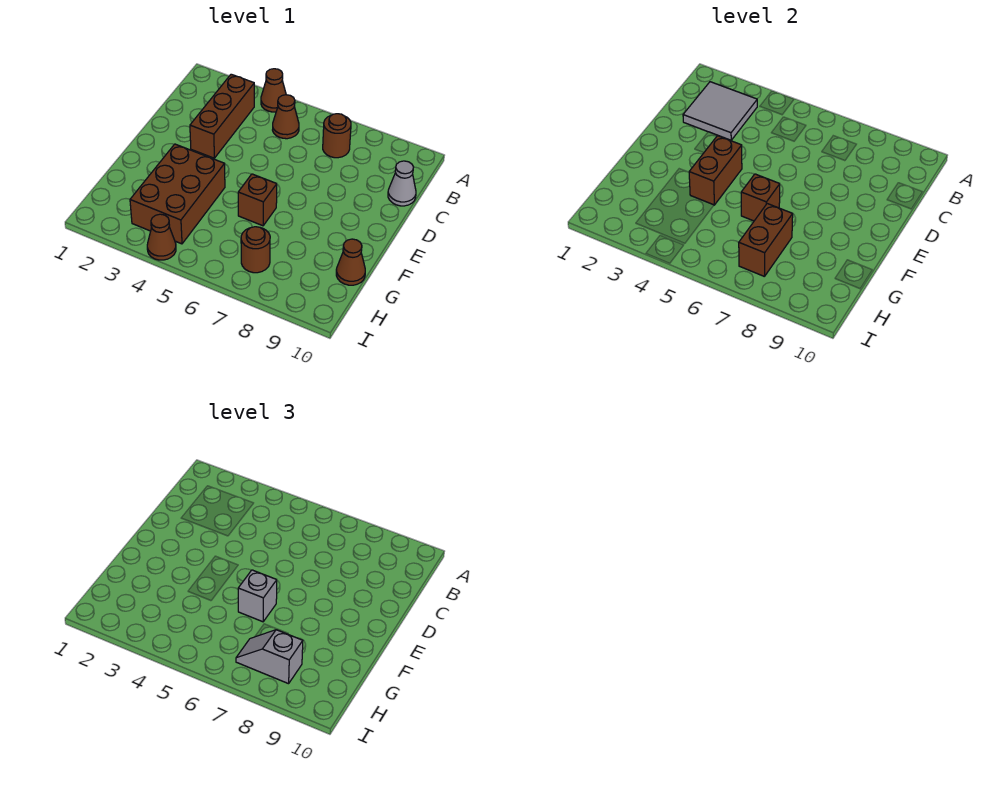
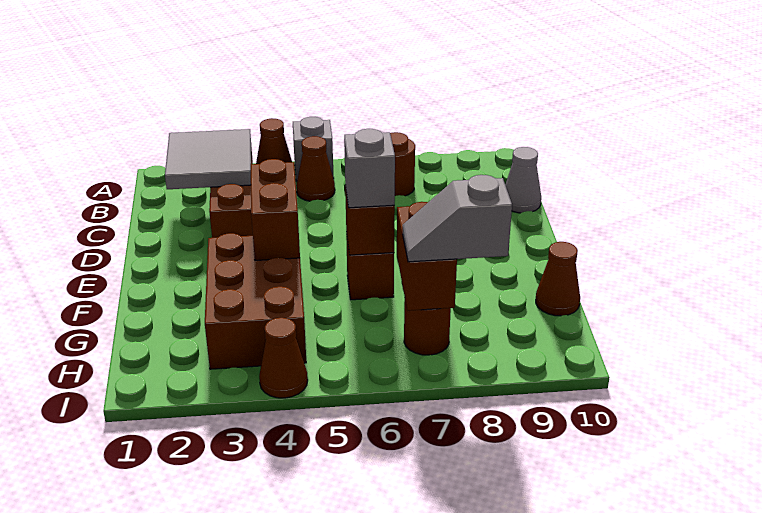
none -> grey 1x1 brick [293,117,334,181]

